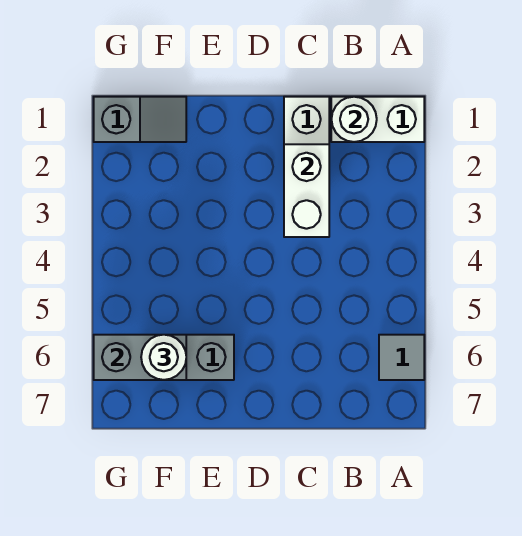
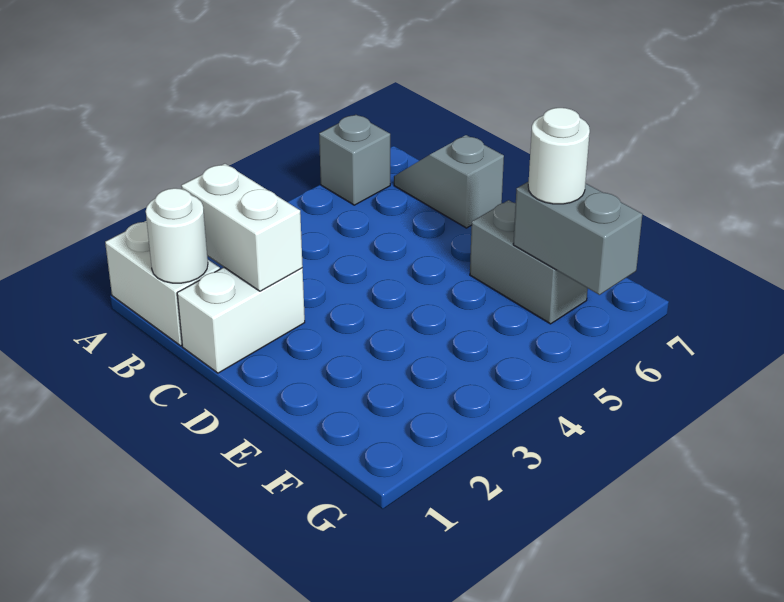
grey 1x1 tile [379,335,424,380] -> grey 1x1 brick [319,115,390,205]
white 1x2 brick [284,144,329,237] -> white 1x2 brick turned to [181,164,303,291]
grey 1x2 slope [94,97,186,142] -> grey 1x2 slope moved to [394,135,504,228]

